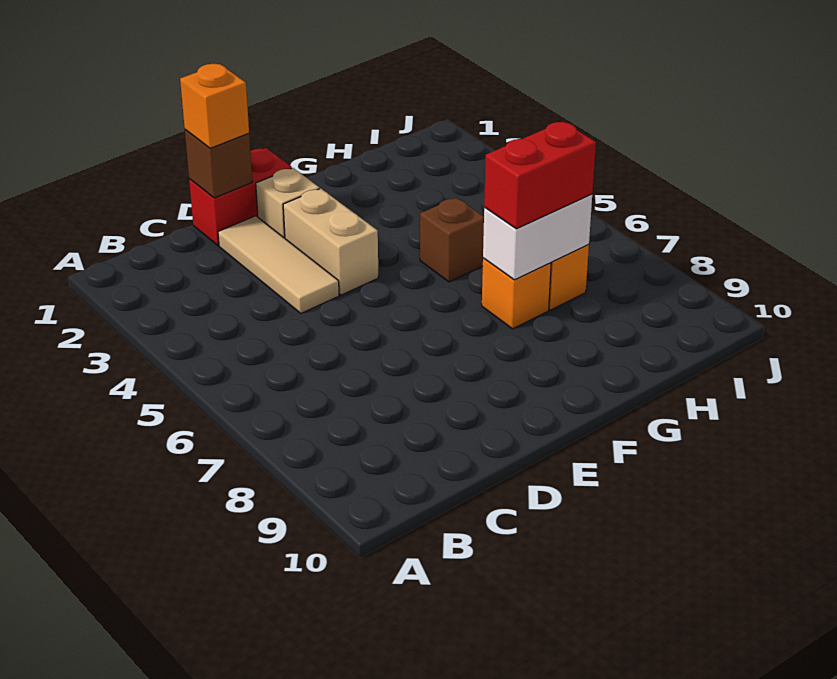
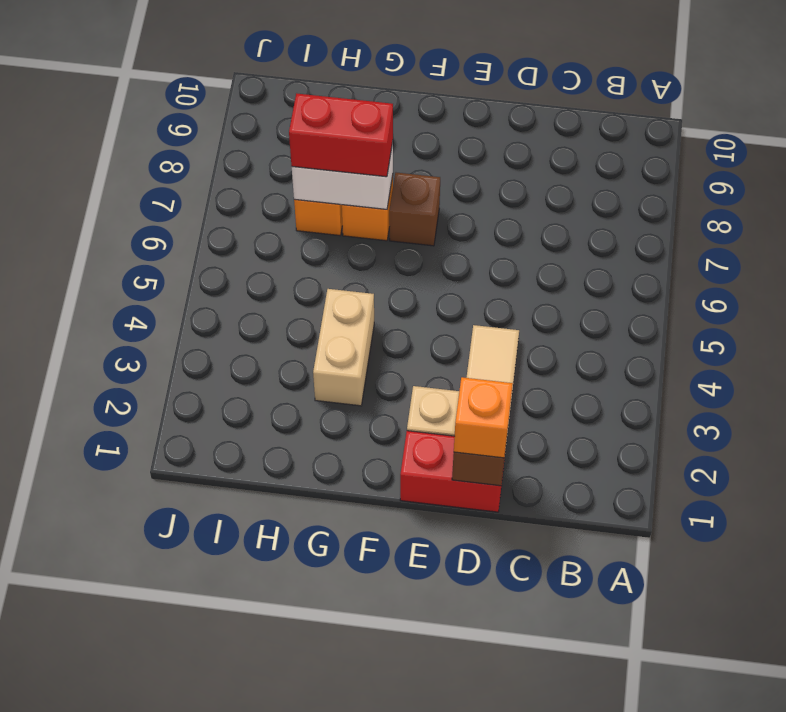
tan 1x2 brick [283,188,378,295] -> tan 1x2 brick moved to [313,289,374,406]
brown 1x1 brick [420,197,484,282] -> brown 1x1 brick moved to [389,173,440,246]

